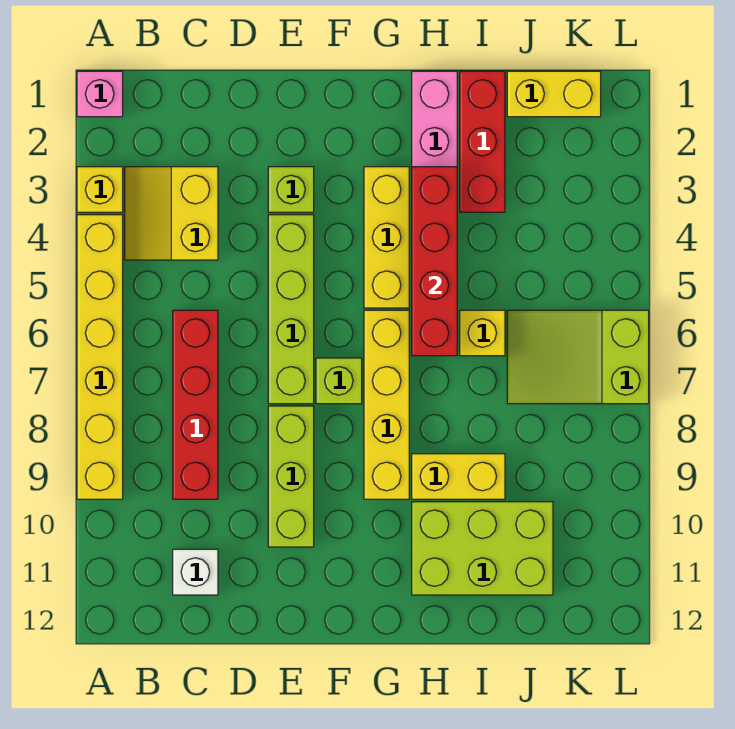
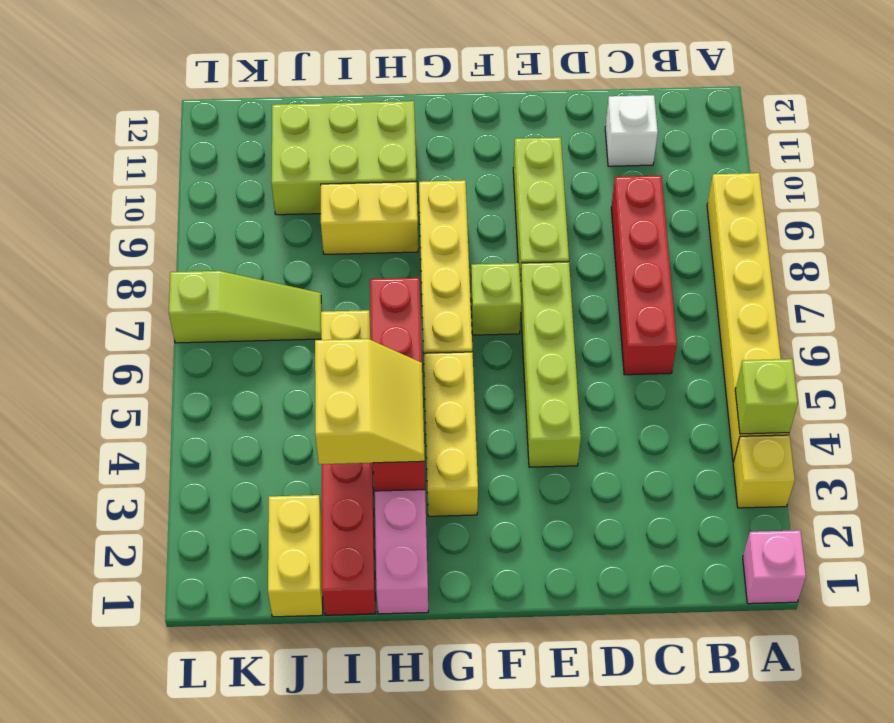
yellow 2x2 slope [125,167,218,260] -> yellow 2x2 slope moved to [315,339,425,464]
lime 1x1 brick [268,167,314,212] -> lime 1x1 brick moved to [735,359,798,434]
yellow 1x2 brick [507,71,601,117] -> yellow 1x2 brick turned to [268,495,323,617]
lime 2x3 slope [507,310,649,404] -> lime 1x3 slope [169,271,321,343]

